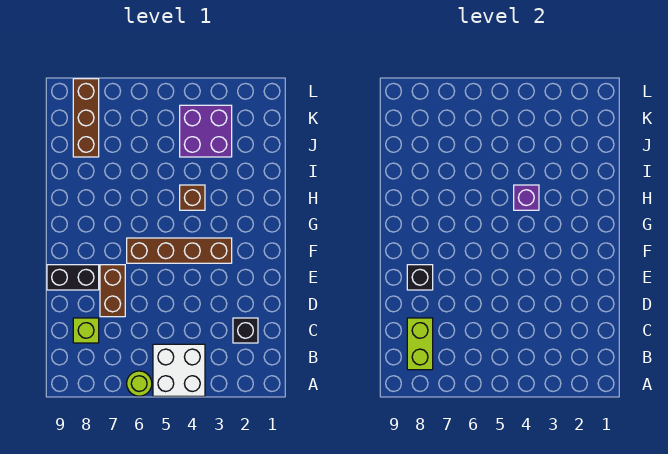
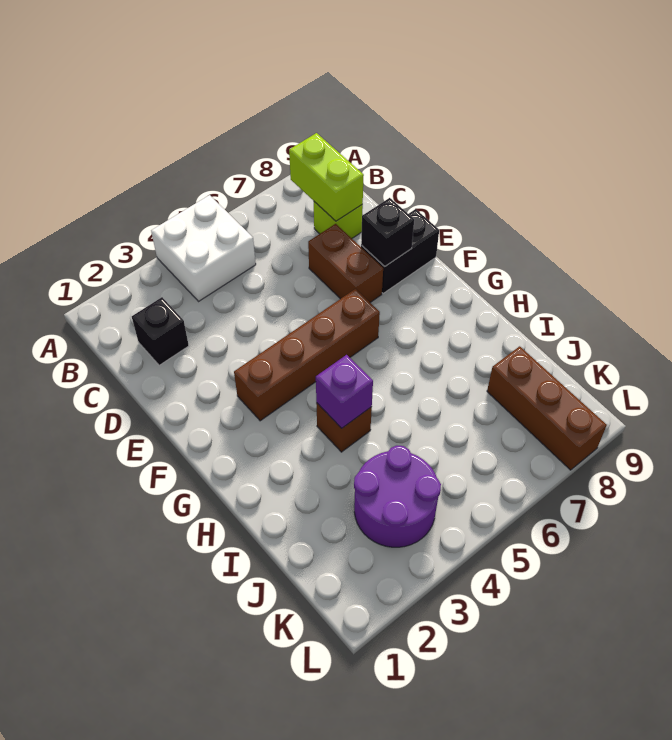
lime 1x1 round brick [127,371,152,396] -> none
purple 2x2 brick [180,105,232,157] -> purple 2x2 round brick [354,446,441,547]

